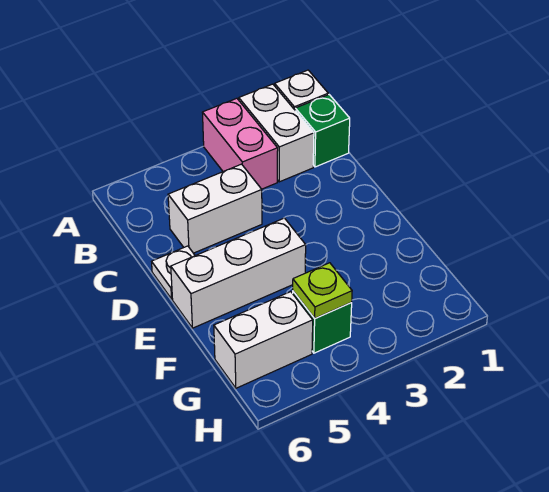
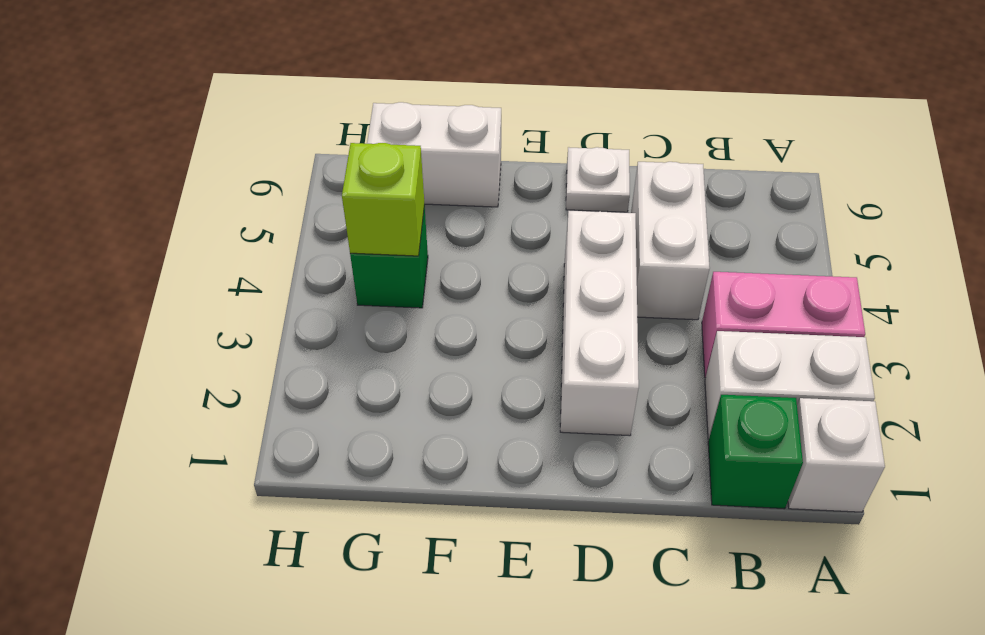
white 1x3 brick [171,218,306,328] -> white 1x3 brick moved to [560,210,639,436]
lime 1x1 plate [293,263,352,318] -> lime 1x1 brick [342,143,424,256]
white 1x2 brick [214,292,313,388] -> white 1x2 brick turned to [367,102,501,207]

